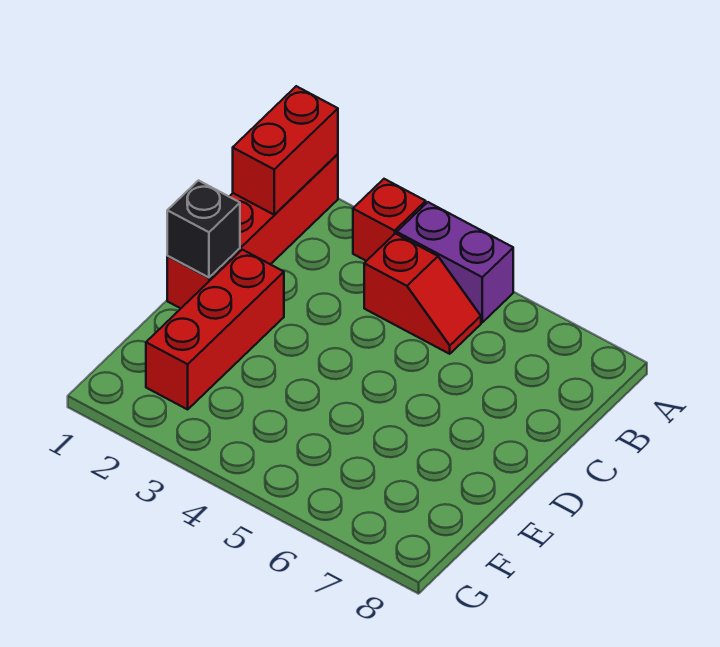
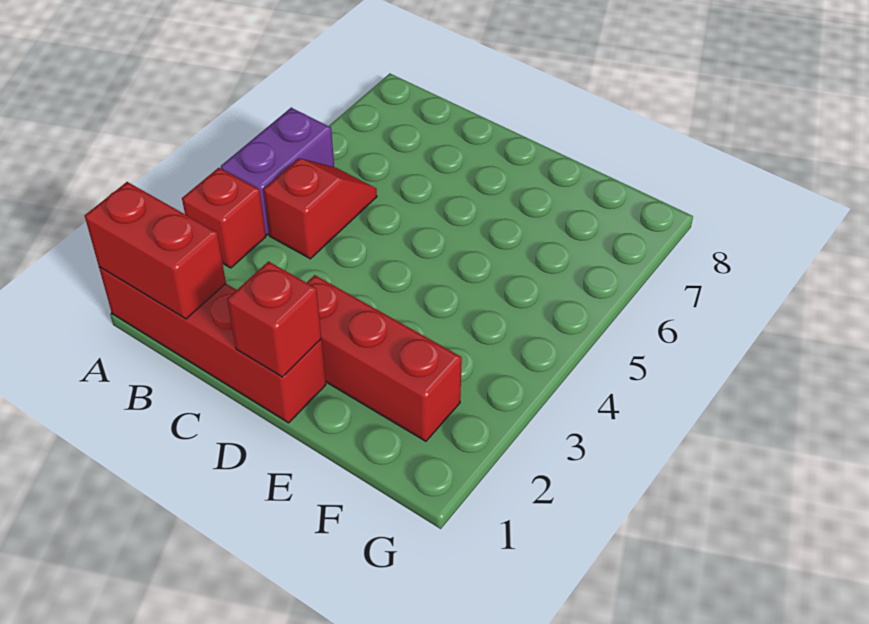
black 1x1 brick [167,181,240,277] -> red 1x1 brick [227,261,321,377]

